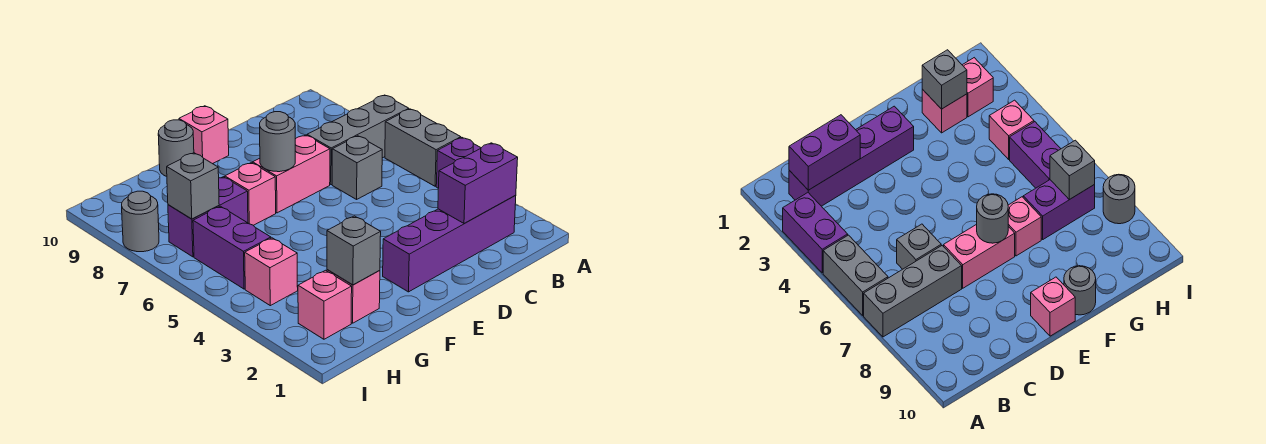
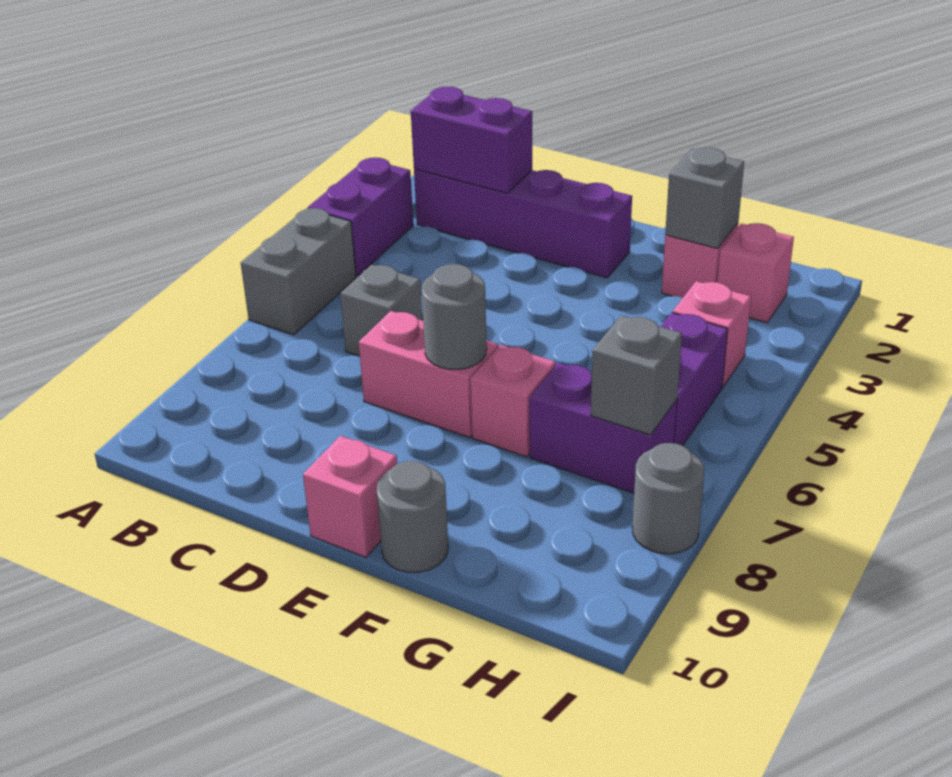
grey 1x3 brick [307,95,409,185] -> none

